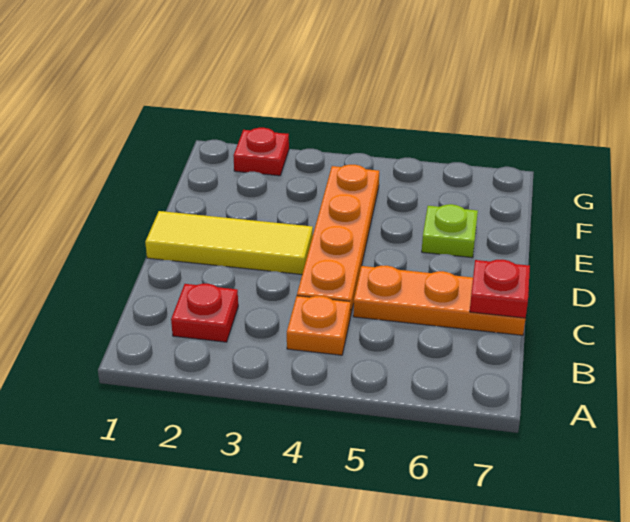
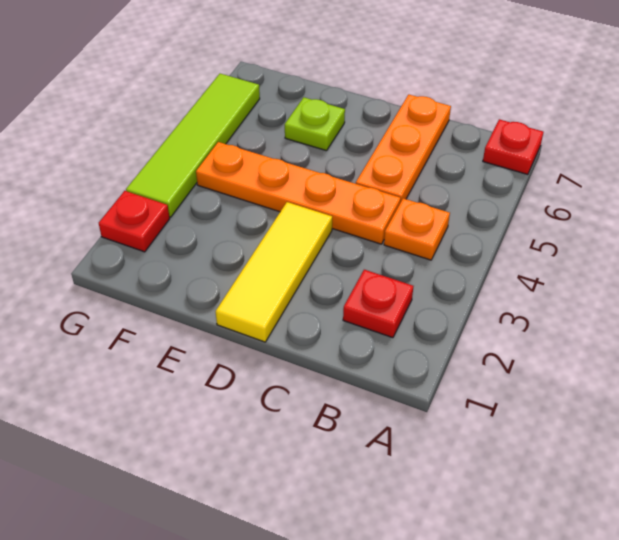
red 1x1 plate [470,260,530,318] -> red 1x1 plate moved to [483,119,543,175]
none -> lime 1x4 tile [126,74,260,217]

